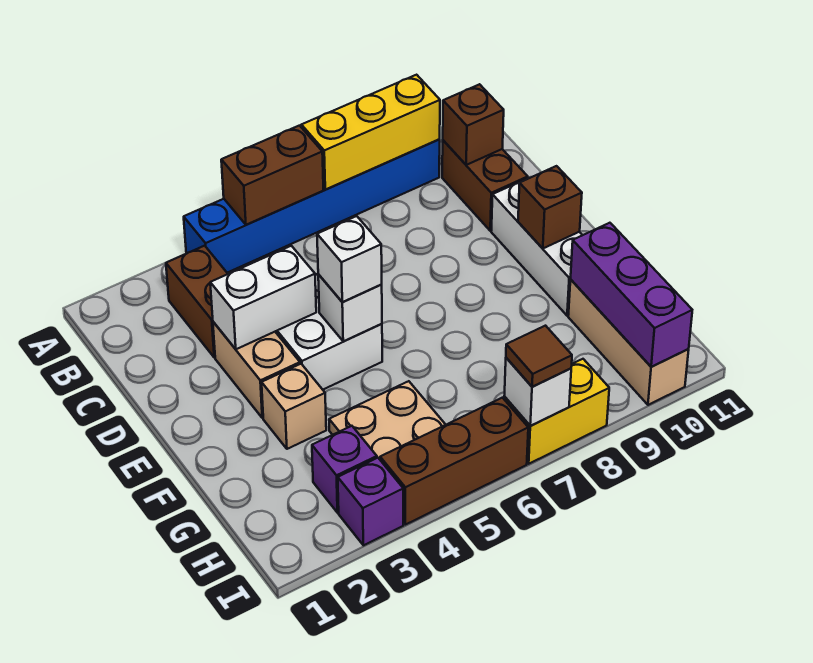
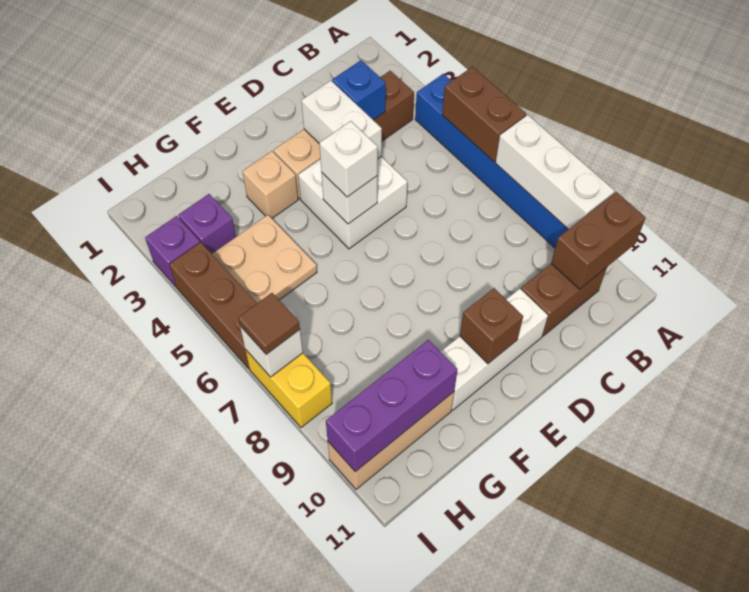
yellow 1x3 brick [301,75,440,190] -> white 1x3 brick [496,115,615,229]
brown 1x1 brick [443,84,504,165] -> brown 1x2 brick [551,192,646,289]
none -> blue 1x1 brick [332,60,386,120]

